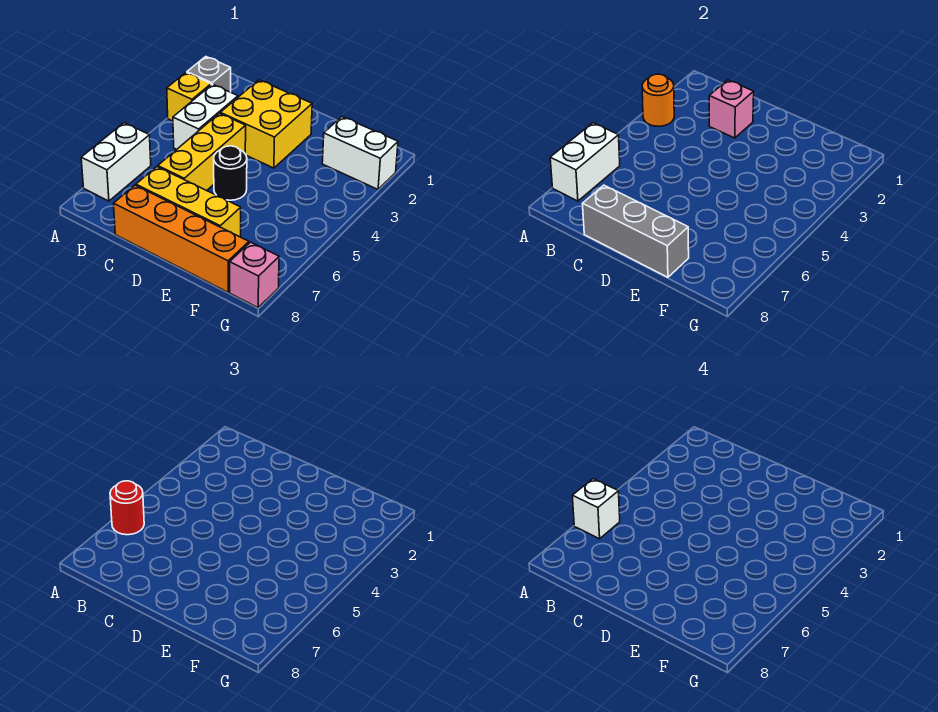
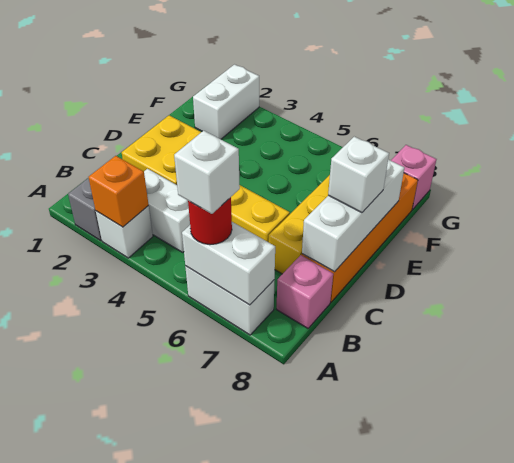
yellow 1x1 brick [167,73,211,121] -> white 1x1 brick [96,206,153,258]
orange 1x1 round brick [642,74,674,126] -> orange 1x1 brick [89,156,149,227]
pink 1x1 brick [709,80,754,138] -> pink 1x1 brick moved to [277,255,333,328]
grey 1x3 brick [582,185,689,277] -> white 1x3 brick [302,159,404,272]
black 1x1 round brick [214,146,247,200] -> none
none -> white 1x1 brick [328,137,389,213]

